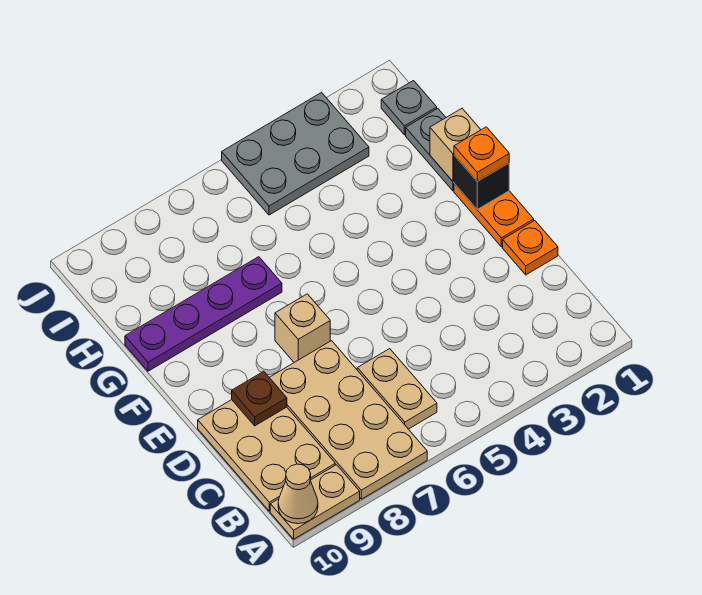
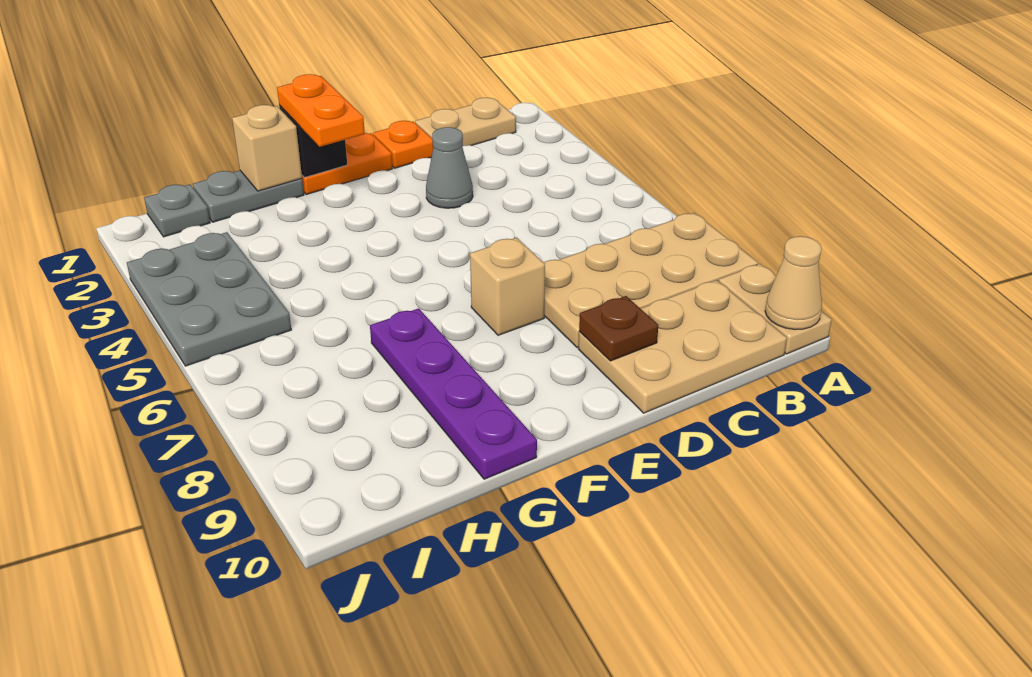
tan 1x2 plate [357,349,437,429] -> tan 1x2 plate moved to [415,98,516,146]
none -> grey 1x1 cone [426,127,473,208]
orange 1x1 plate [454,127,509,181] -> orange 1x2 plate [277,74,365,147]

